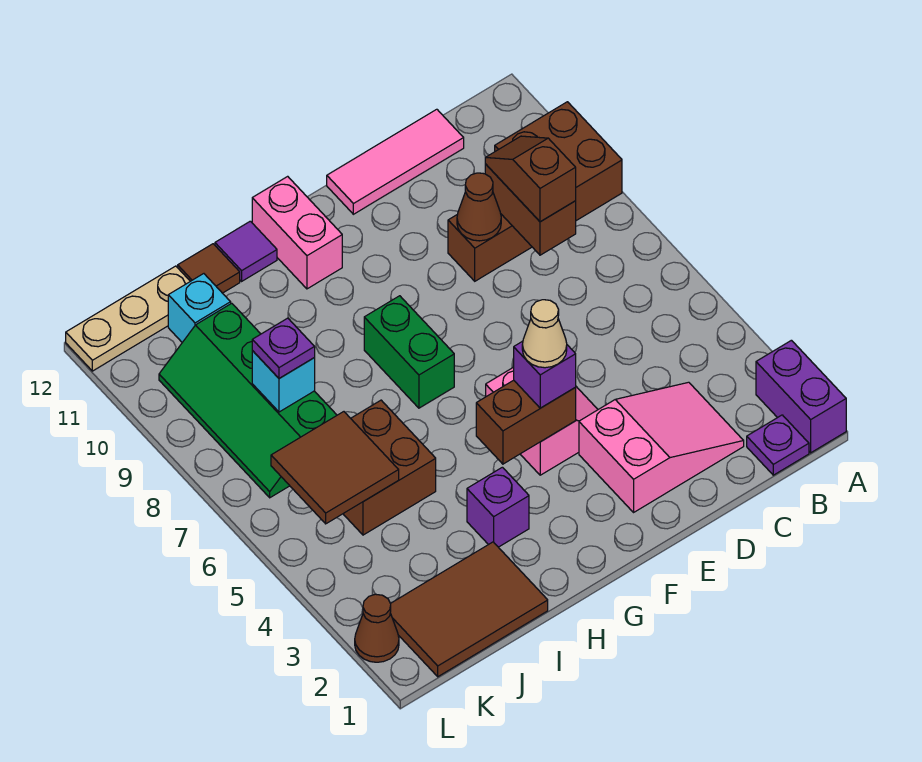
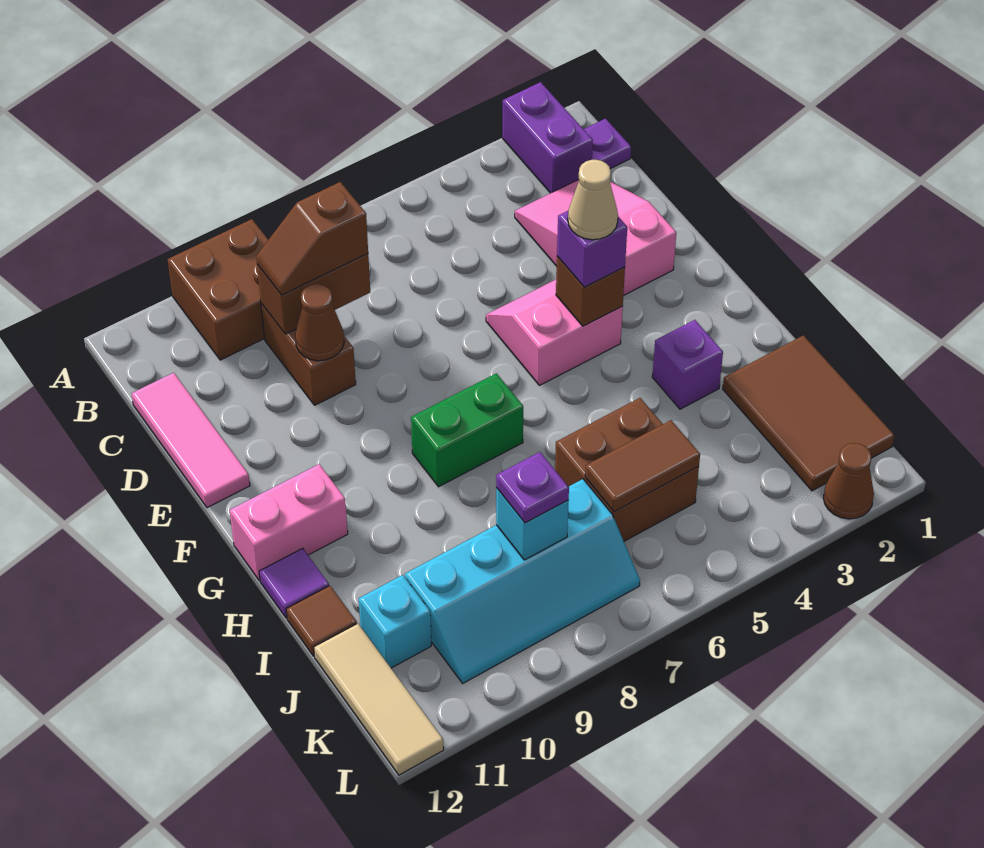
purple 1x2 brick [756,340,846,453] -> purple 1x2 brick turned to [503,82,593,193]
brown 1x2 brick [476,380,576,464] -> brown 1x1 brick [556,256,625,326]
brown 2x2 tile [271,412,399,524] -> brown 1x2 tile [585,420,700,512]
green 2x4 slope [159,303,337,498] -> cyan 2x4 slope [405,479,640,683]
tan 1x3 plate [66,266,190,371] -> tan 1x3 tile [314,624,444,775]

